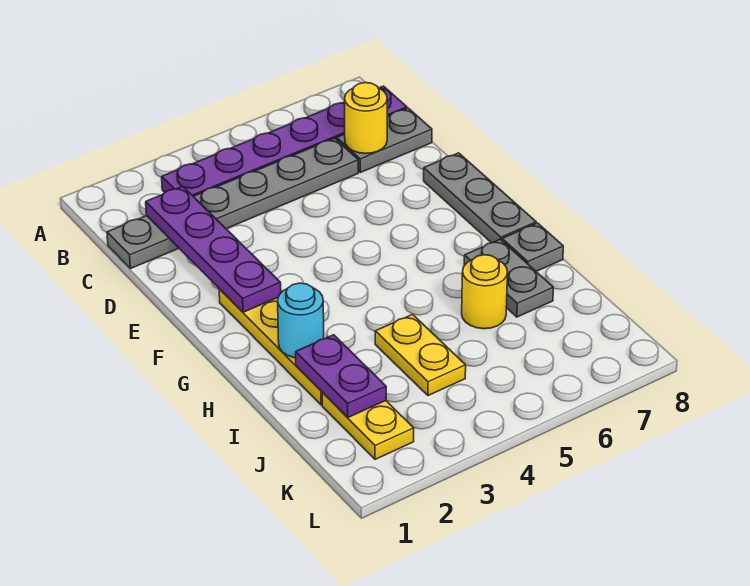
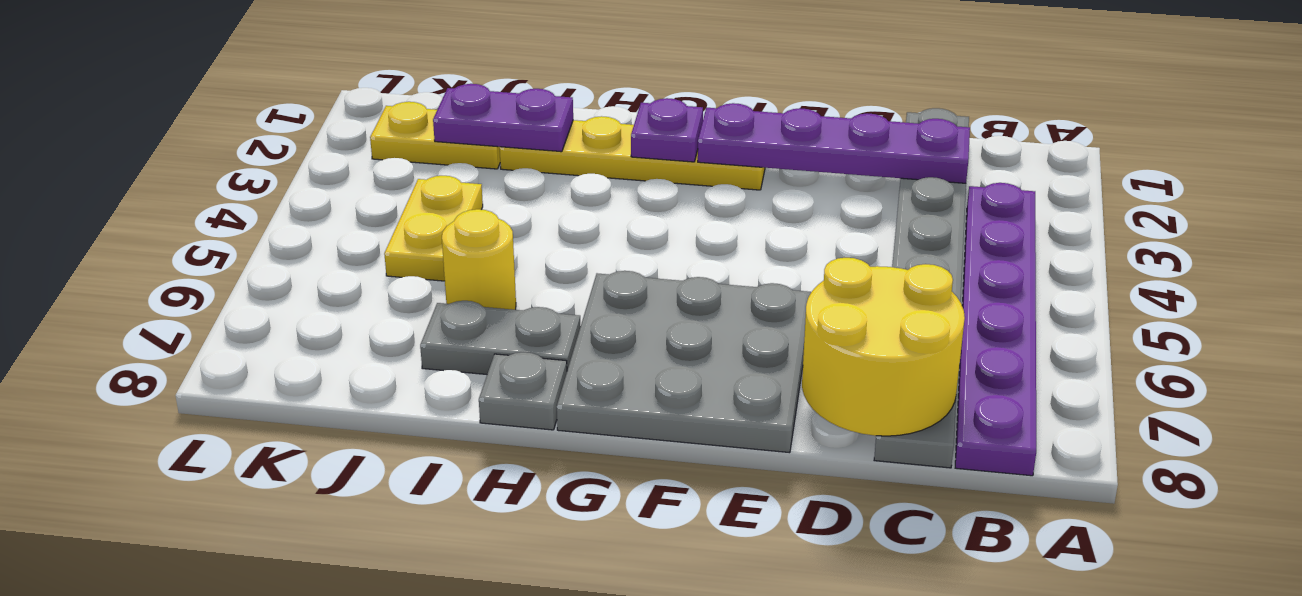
yellow 1x1 round brick [345,83,387,154] -> yellow 2x2 round brick [802,258,965,436]
grey 1x3 plate [424,153,536,243] -> grey 3x3 plate [557,271,811,453]
none -> purple 1x1 plate [631,98,703,162]
cyan 1x1 round brick [278,283,324,358] -> none
yellow 1x2 plate [375,314,466,396] -> yellow 1x2 plate turned to [384,176,483,281]

